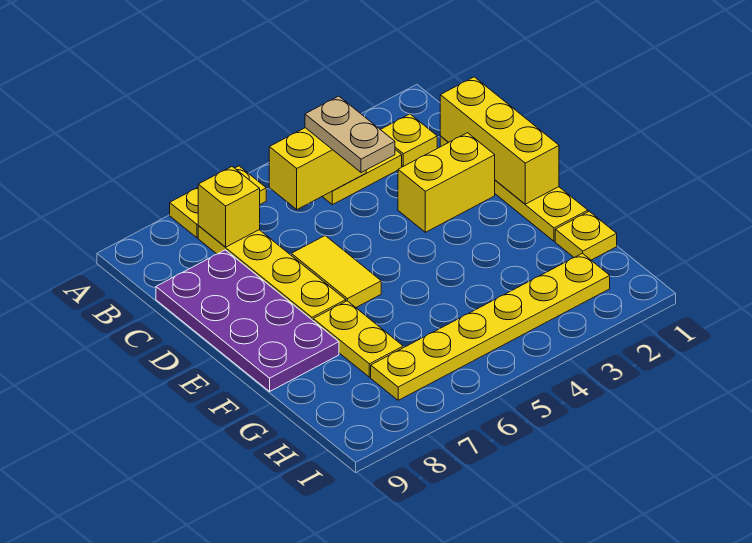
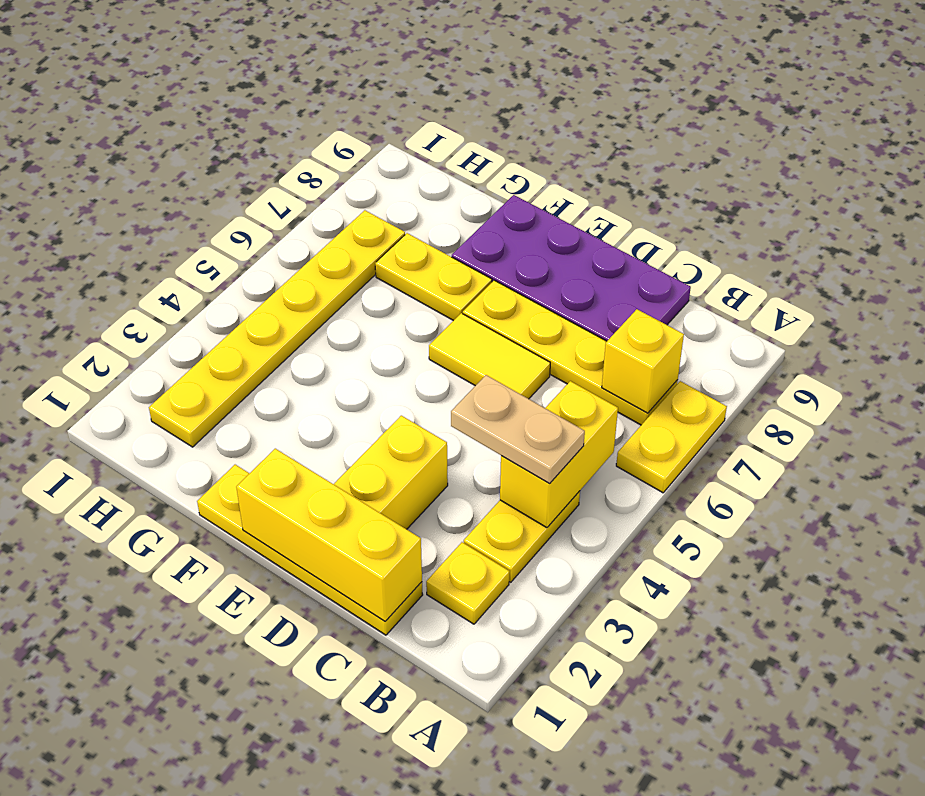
yellow 1x1 plate [555,211,617,260] -> none

